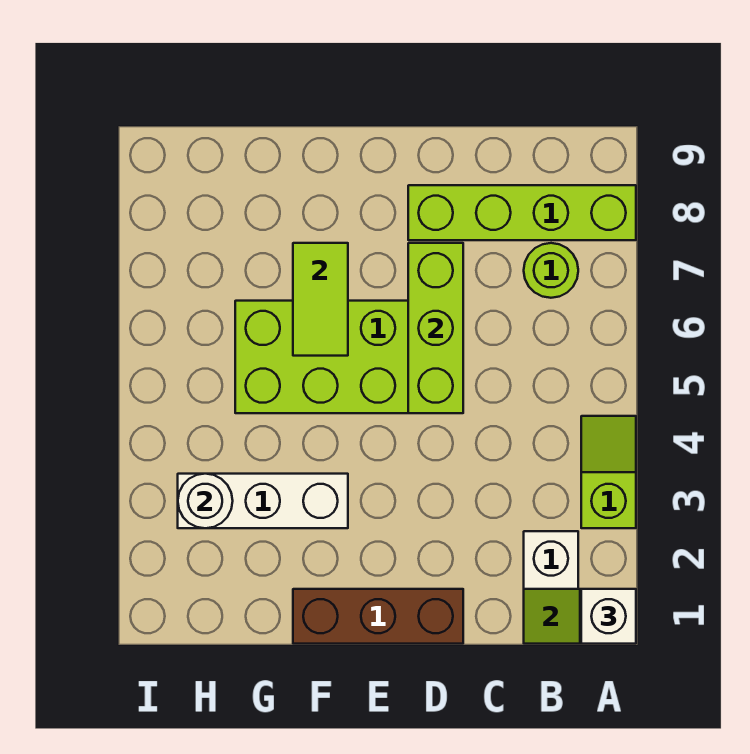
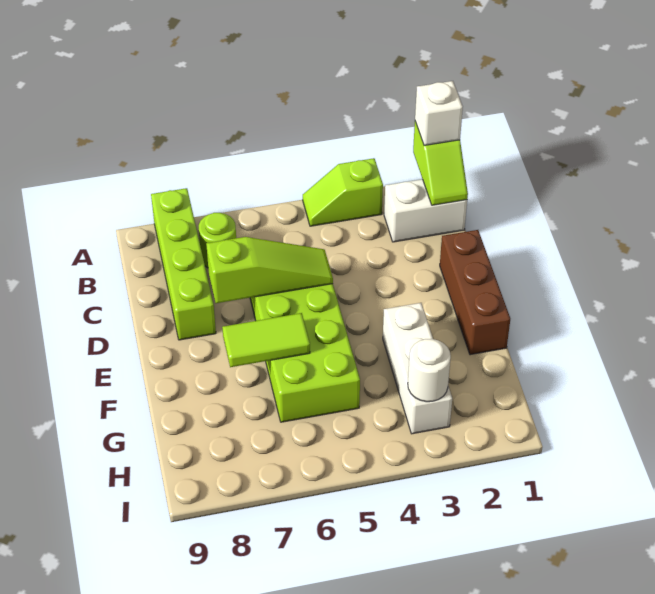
lime 1x3 brick [408,243,463,413] -> lime 1x3 slope [206,237,333,303]

